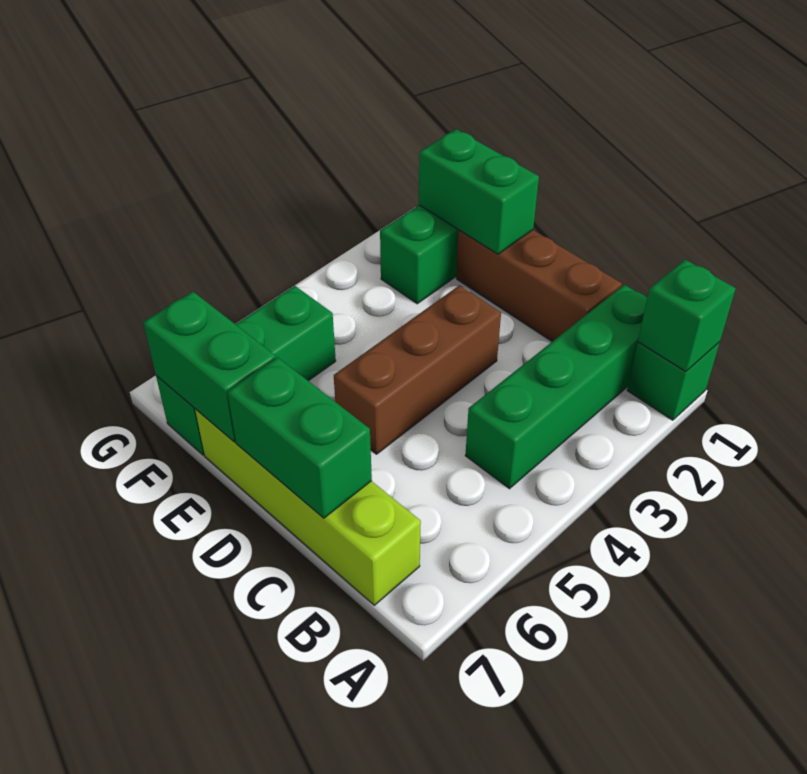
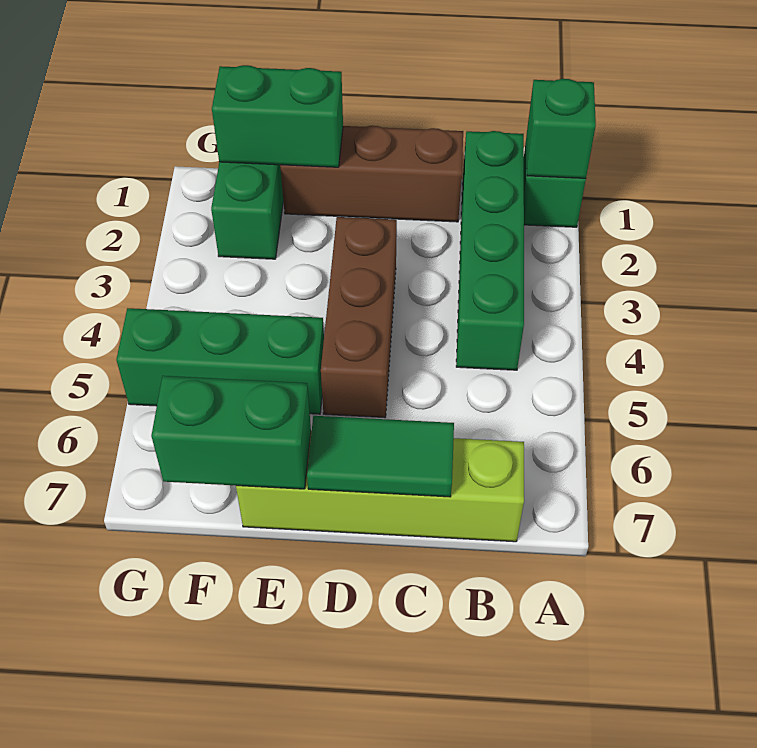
green 1x2 brick [227,357,372,518] -> green 1x2 tile [307,416,454,497]
green 1x3 brick [156,286,336,455] -> green 1x3 brick turned to [116,308,324,414]

